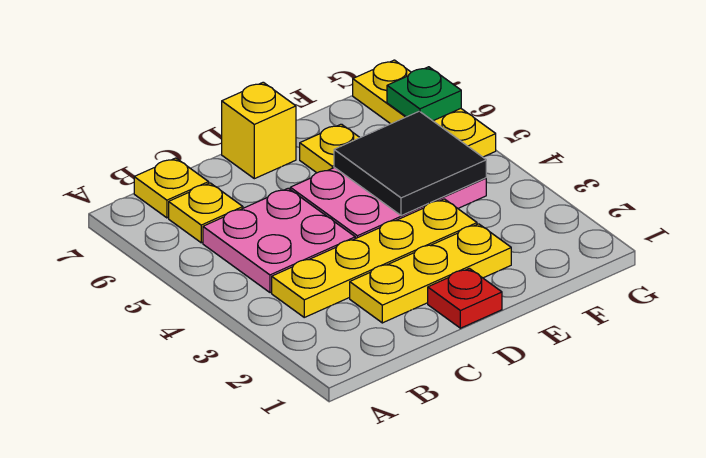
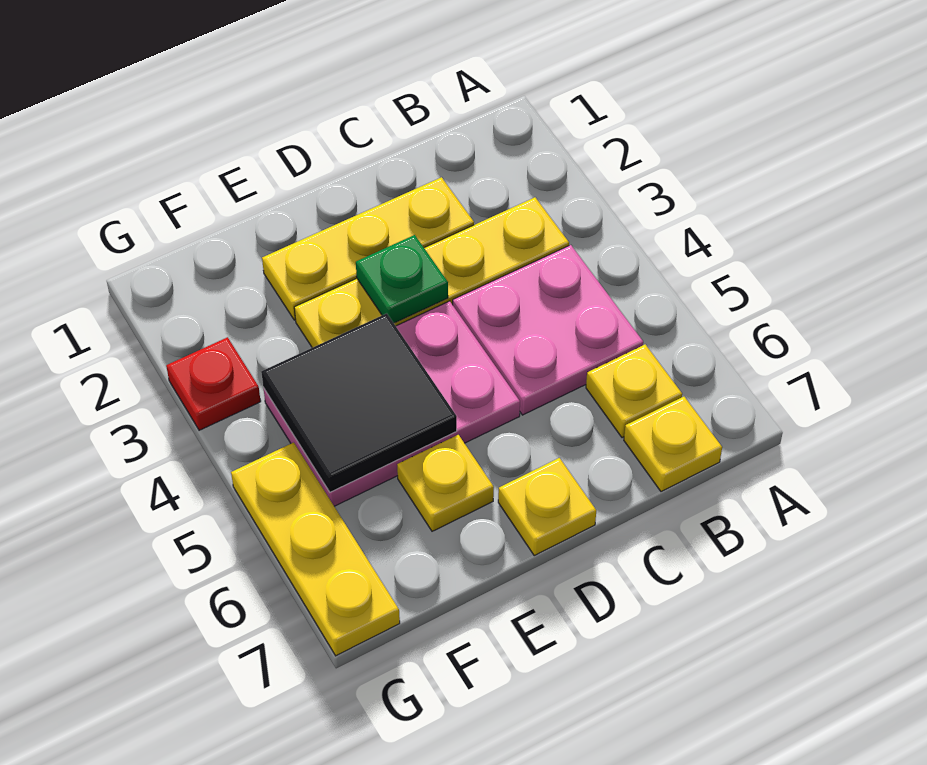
red 1x1 plate [428,268,502,328] -> red 1x1 plate moved to [166,337,261,430]
yellow 1x1 brick [222,82,296,179] -> yellow 1x1 plate [498,458,596,556]
green 1x1 plate [387,67,461,121] -> green 1x1 plate moved to [356,235,448,323]

